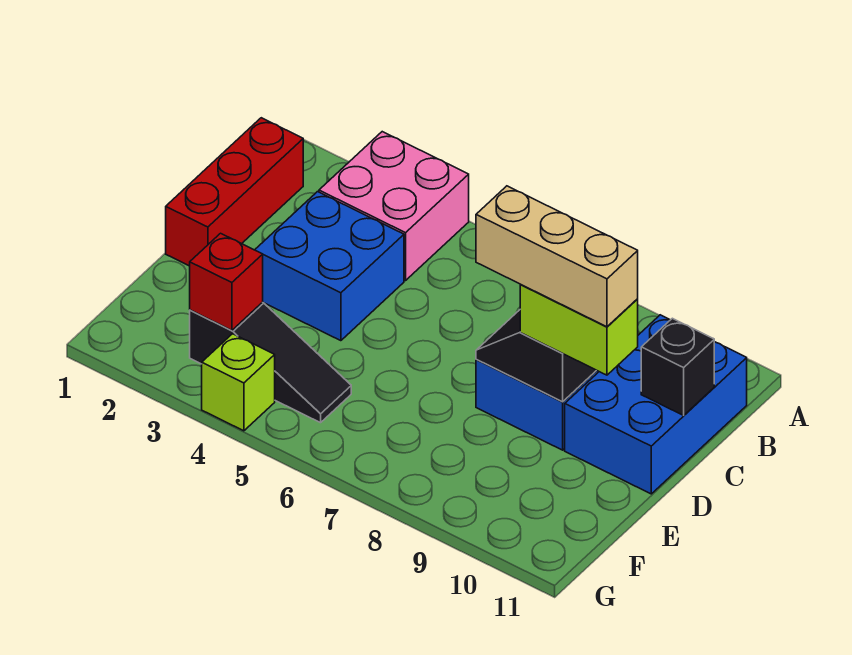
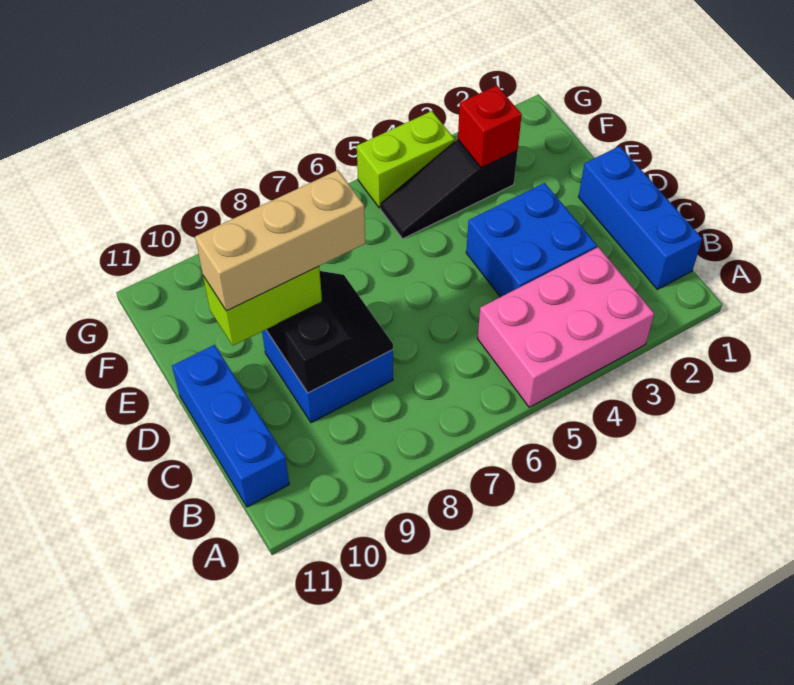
pink 2x2 brick [319,132,469,281] -> pink 2x3 brick [477,247,654,407]
red 1x3 brick [166,118,303,266] -> blue 1x3 brick [579,146,702,289]
blue 2x3 brick [565,315,747,494] -> blue 1x3 brick [172,345,289,507]
black 1x1 brick [641,318,714,415] -> none
lime 1x1 brick [202,334,275,431] -> lime 1x2 brick [357,111,455,208]

